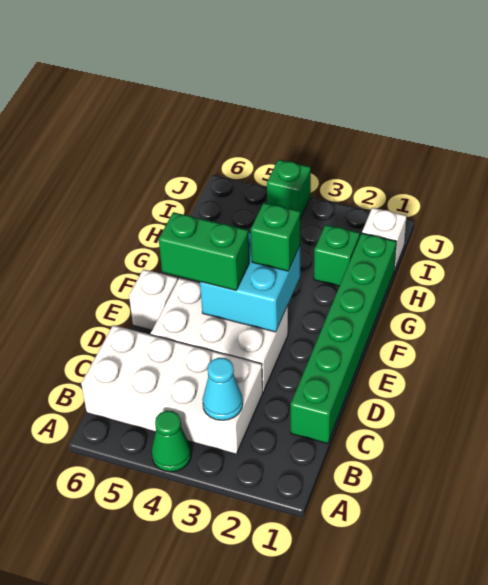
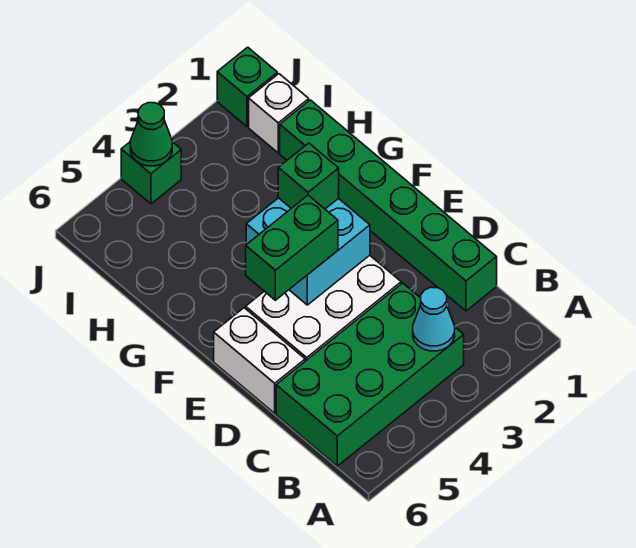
green 1x1 cone [151,411,191,472] -> green 1x1 cone moved to [130,103,172,166]
white 2x4 brick [81,325,263,454] -> green 2x4 brick [276,283,464,466]
white 1x1 brick [129,269,178,330] -> white 1x2 brick [214,308,305,413]
green 1x1 brick [314,225,360,286] -> green 1x1 brick moved to [217,47,277,126]

